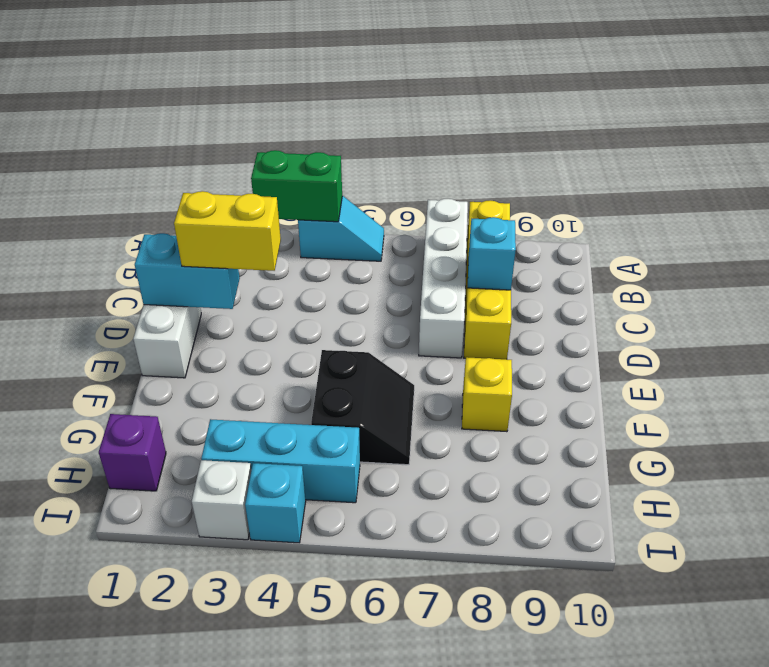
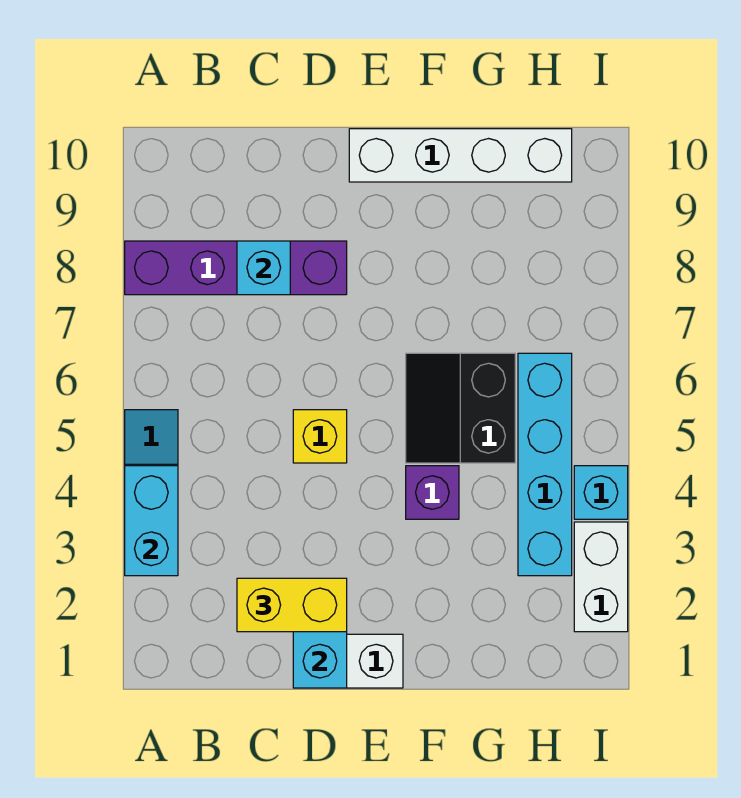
green 1x2 brick [251,150,342,222] -> cyan 1x2 brick [125,466,178,576]
white 1x4 brick [419,199,468,358] -> white 1x4 brick moved to [349,129,572,182]
yellow 1x4 brick [464,200,511,359] -> purple 1x4 brick [125,241,347,295]
yellow 1x2 brick [174,191,281,271] -> yellow 1x2 brick turned to [237,578,347,632]
black 2x2 slope [311,350,414,465] -> black 2x2 slope turned to [406,353,515,463]
yellow 1x1 brick [462,357,512,432] -> yellow 1x1 brick moved to [293,410,347,463]
purple 1x1 brick [99,414,166,491] -> purple 1x1 brick moved to [406,466,459,519]
cyan 1x3 brick [201,419,360,503] -> cyan 1x4 brick [518,353,572,576]
white 1x1 brick [192,460,251,540] -> white 1x2 brick [574,522,628,632]

